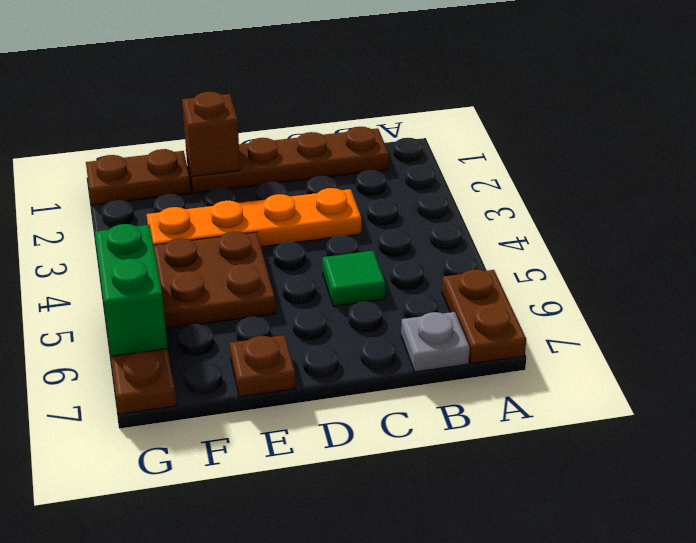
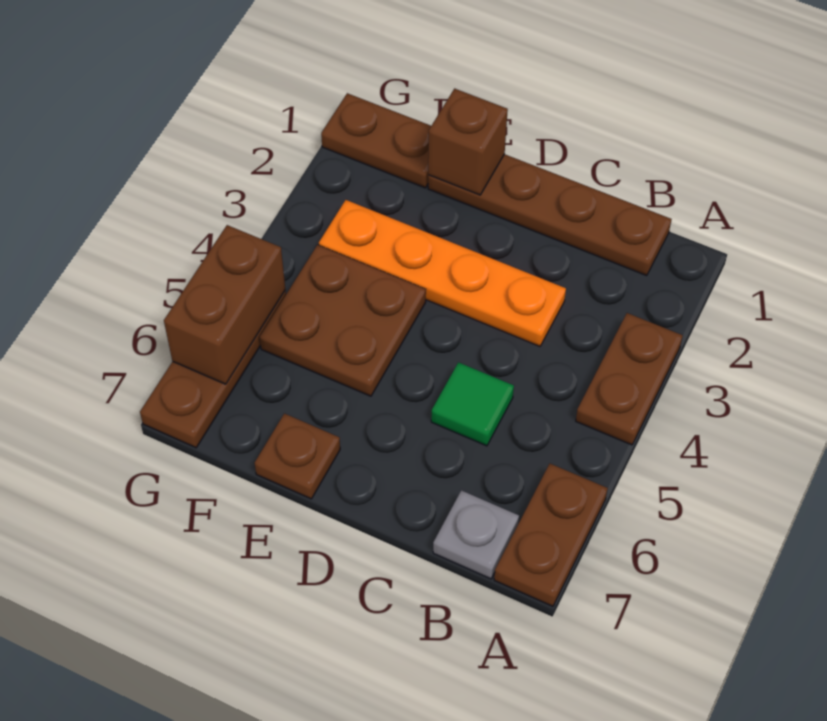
none -> brown 1x2 plate [576,313,683,445]
green 1x2 brick [95,224,168,356] -> brown 1x2 brick [164,225,285,384]

